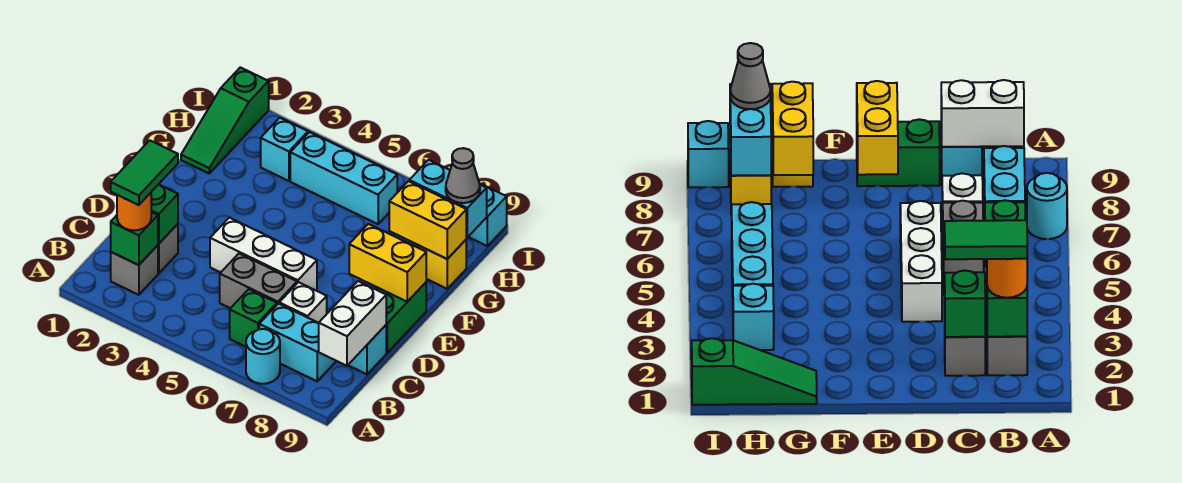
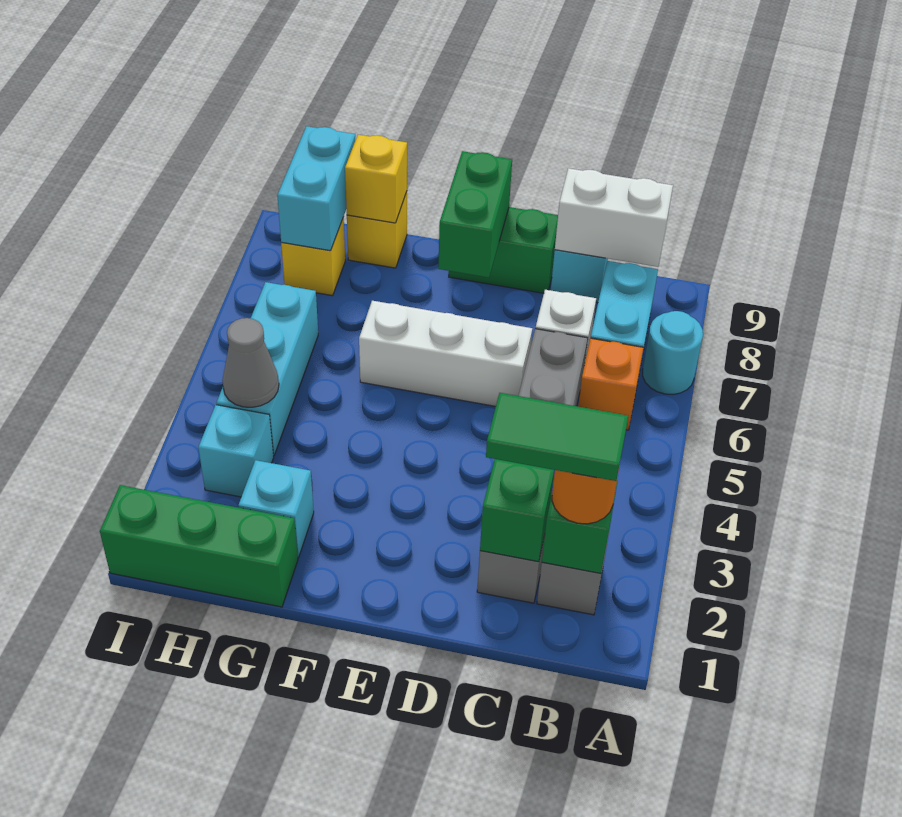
green 1x1 brick [230,289,277,347] -> orange 1x1 brick [578,338,643,430]
white 1x3 brick [210,218,317,290] -> white 1x3 brick turned to [359,301,532,406]
yellow 1x2 brick [349,224,426,302] -> green 1x2 brick [438,151,512,278]
green 1x3 slope [181,67,269,173] -> green 1x3 brick [100,485,298,607]
yellow 1x2 brick [389,181,466,259] -> yellow 1x1 brick [345,135,407,223]
grey 1x1 cone [446,148,480,203] -> grey 1x1 cone moved to [222,318,279,407]
cyan 1x1 brick [469,183,507,246] -> cyan 1x1 brick moved to [238,460,314,558]

